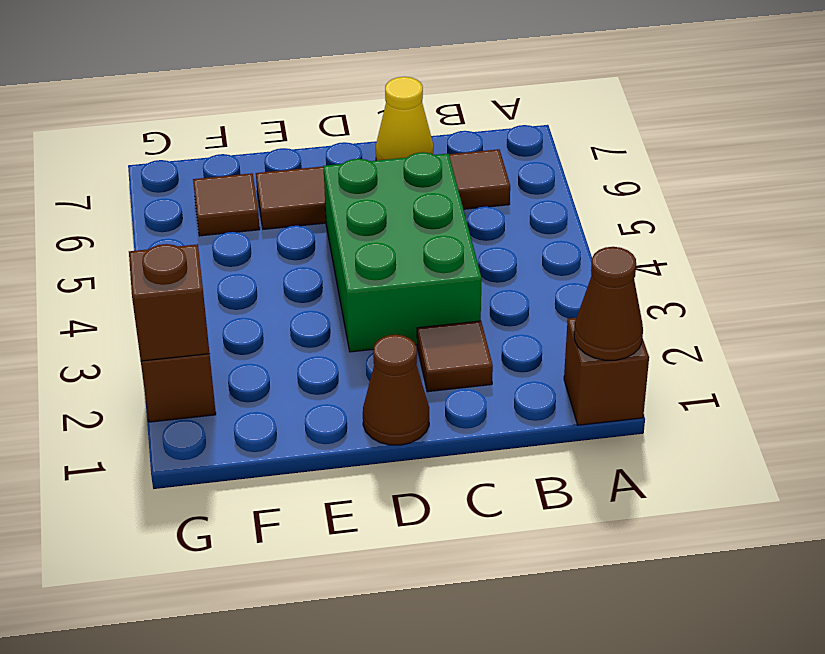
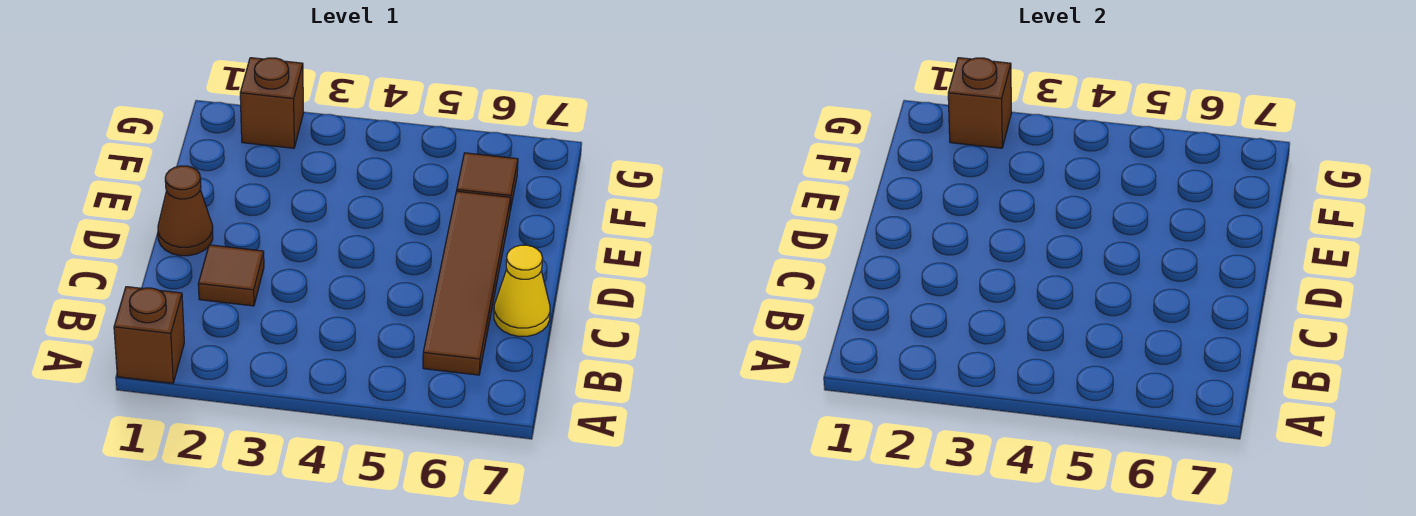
brown 1x1 cone [574,247,643,360] -> none
green 2x3 brick [323,152,482,352] -> none

